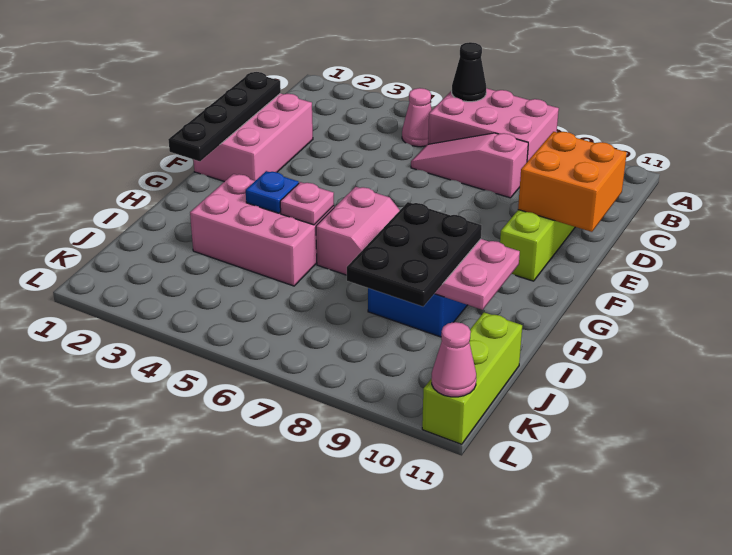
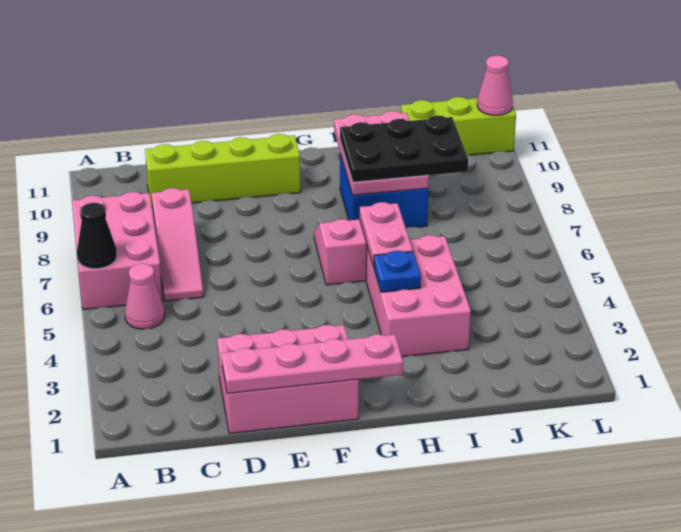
black 1x4 plate [168,72,281,161] -> pink 1x4 plate [222,334,403,393]
orange 2x2 brick [518,132,627,232] -> none
pink 1x1 plate [280,182,334,225] -> pink 1x2 plate [360,202,413,267]

